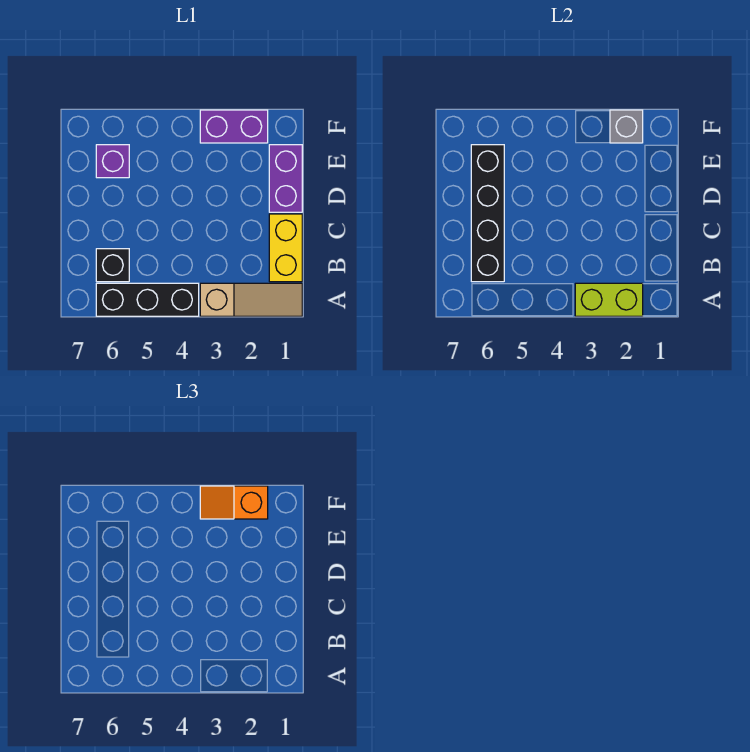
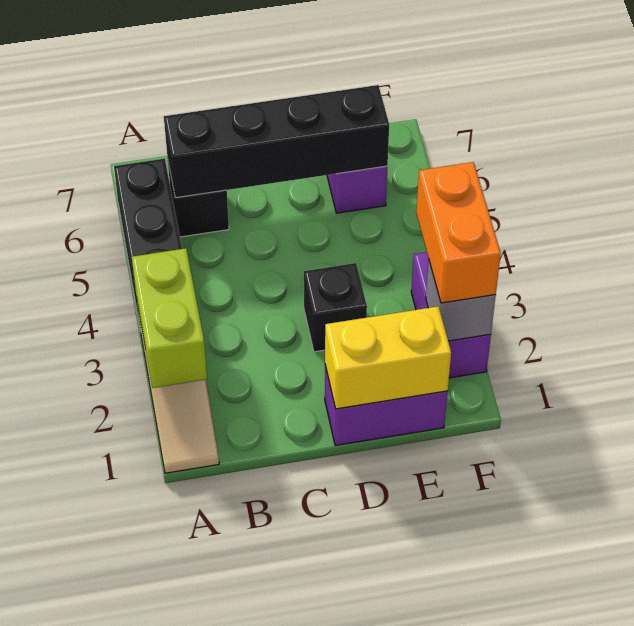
yellow 1x2 brick [269,214,302,282] -> yellow 1x2 brick moved to [325,306,451,409]
none -> black 1x1 brick [304,263,367,352]
orange 1x2 slope [200,486,268,519] -> orange 1x2 brick [416,162,501,303]

